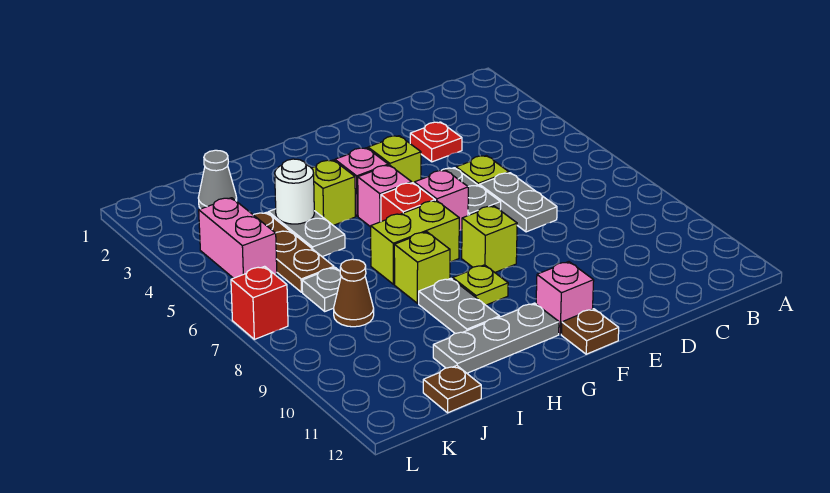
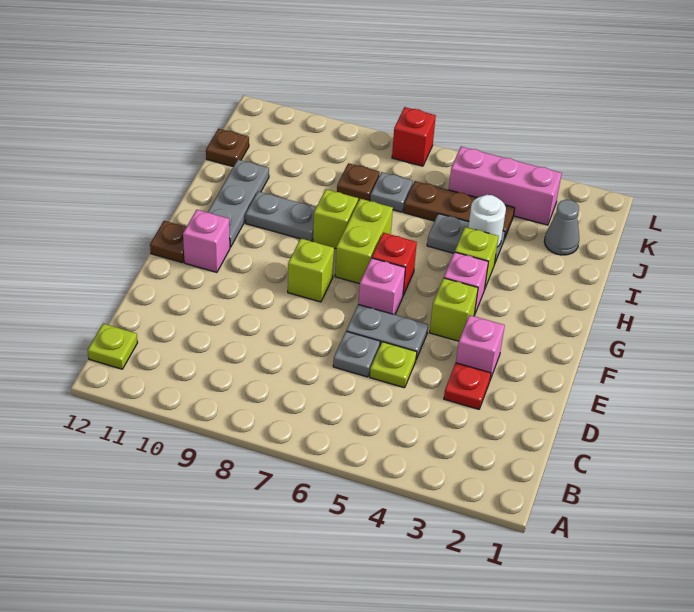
grey 1x2 plate [479,173,557,232] -> grey 1x1 plate [333,331,380,377]
pink 1x1 brick [358,165,412,227] -> pink 1x1 brick moved to [456,315,505,379]
lime 1x1 plate [453,265,508,305] -> lime 1x1 plate moved to [88,324,138,369]
brown 1x1 cone [334,259,374,327] -> brown 1x1 plate [337,163,380,201]
pink 1x2 brick [199,198,277,278] -> pink 1x3 brick [449,147,562,225]

